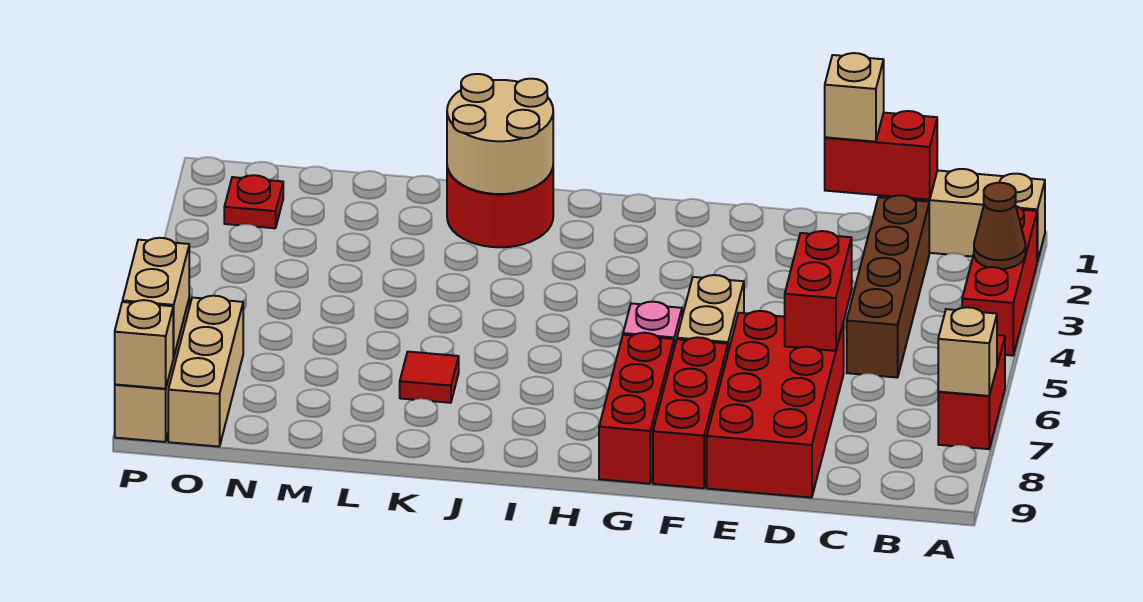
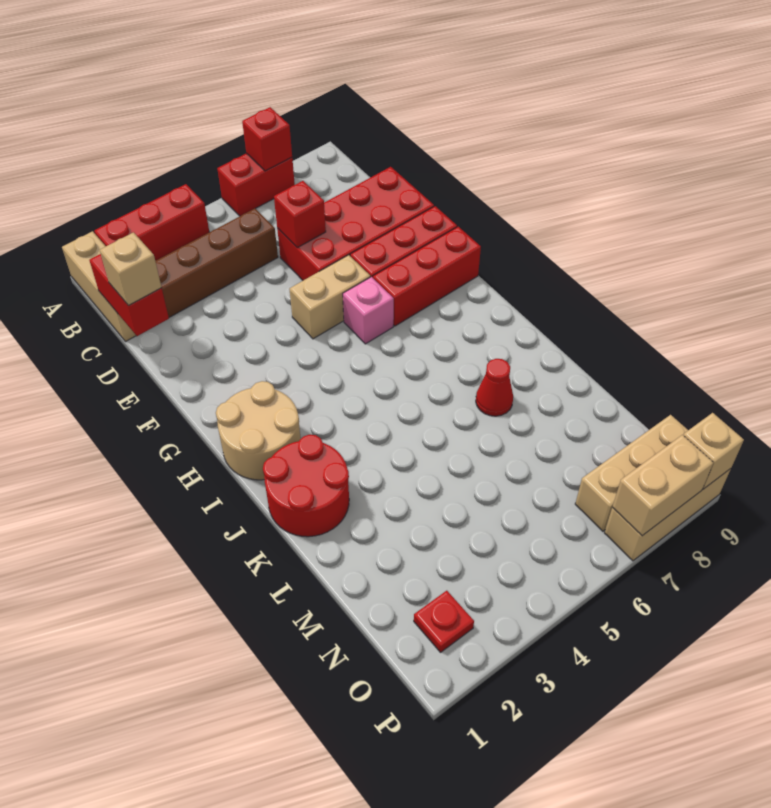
brown 1x1 cone [974,183,1025,269] -> none
tan 1x1 brick [938,307,997,396] -> red 1x1 brick [242,107,292,171]
red 1x2 brick [785,231,852,351] -> red 1x1 brick [274,181,326,248]
tan 2x2 round brick [447,74,553,194] -> tan 2x2 round brick moved to [216,381,301,480]
red 1x1 tile [400,352,459,403] -> red 1x1 cone [476,359,513,416]

